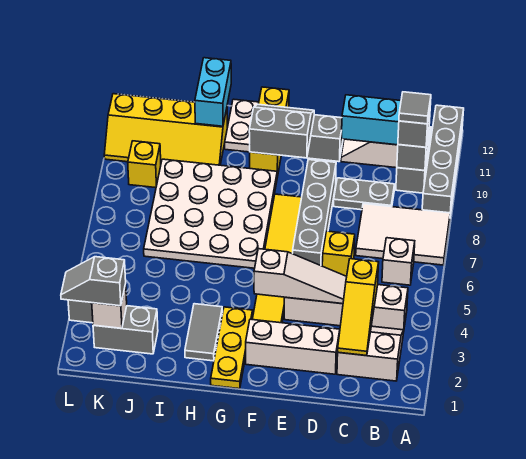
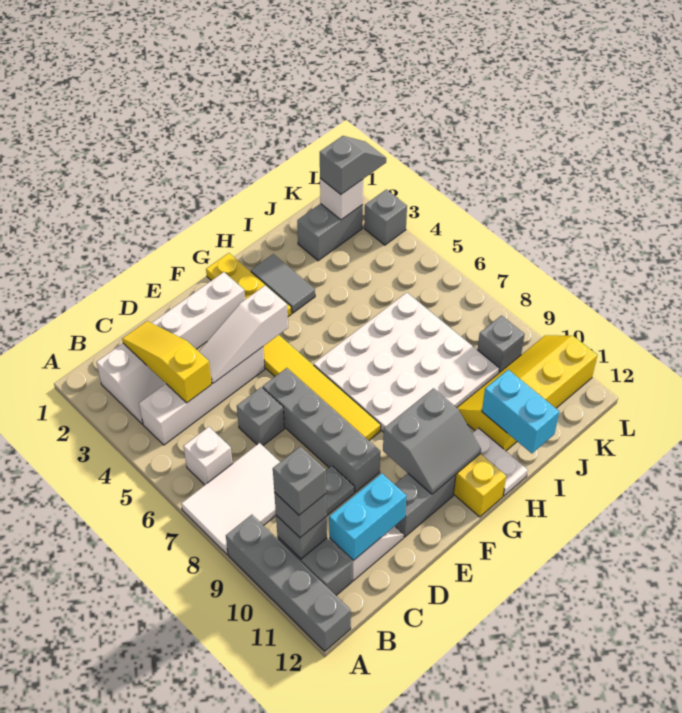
grey 1x1 tile [399,92,431,124] -> grey 1x1 brick [273,446,326,515]
yellow 1x1 brick [322,231,355,276] -> grey 1x1 brick [237,387,284,445]
yellow 1x1 brick [128,141,161,188] -> grey 1x1 brick [478,316,525,373]

